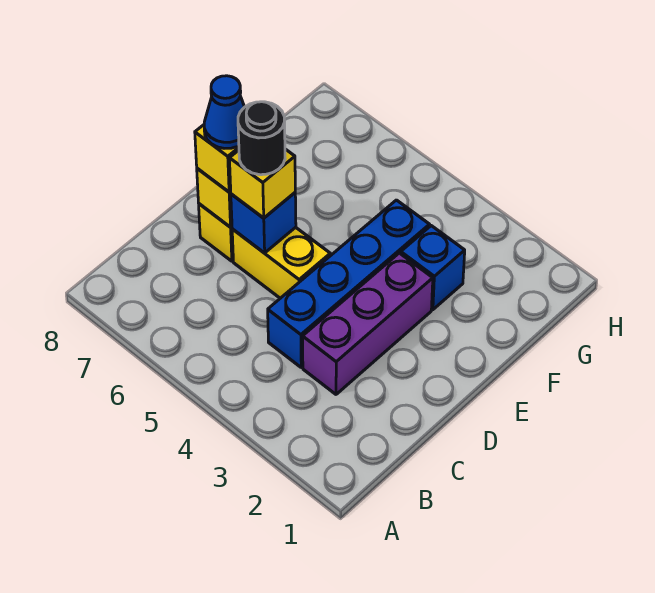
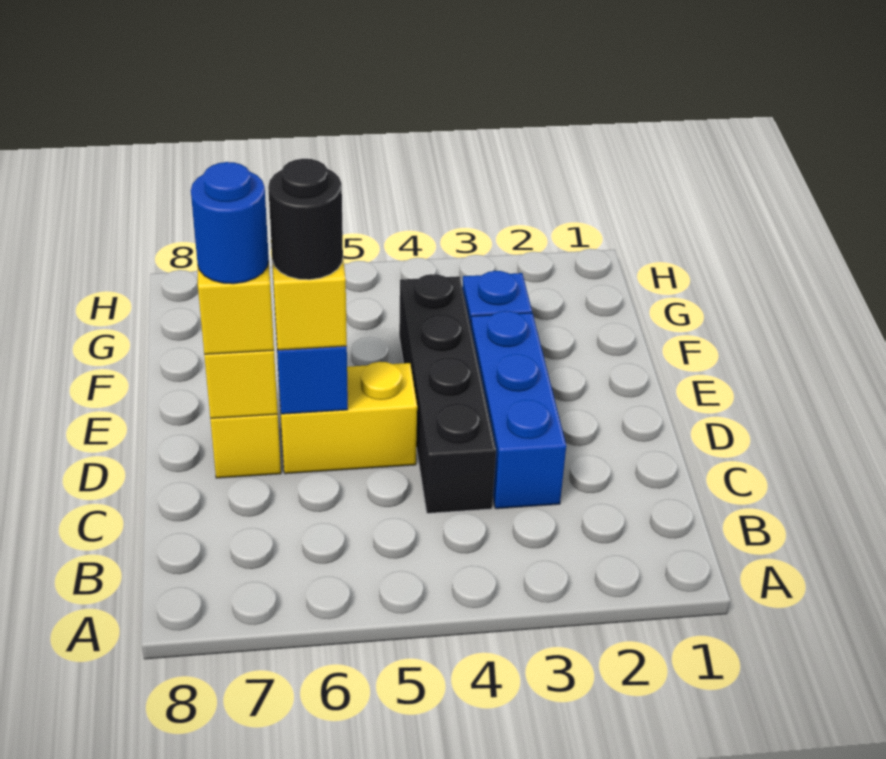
purple 1x3 brick [303,253,433,394] -> blue 1x3 brick [471,311,566,509]
blue 1x4 brick [268,200,430,367] -> black 1x4 brick [399,274,496,513]
blue 1x1 cone [204,76,244,148] -> blue 1x1 round brick [191,162,269,284]

